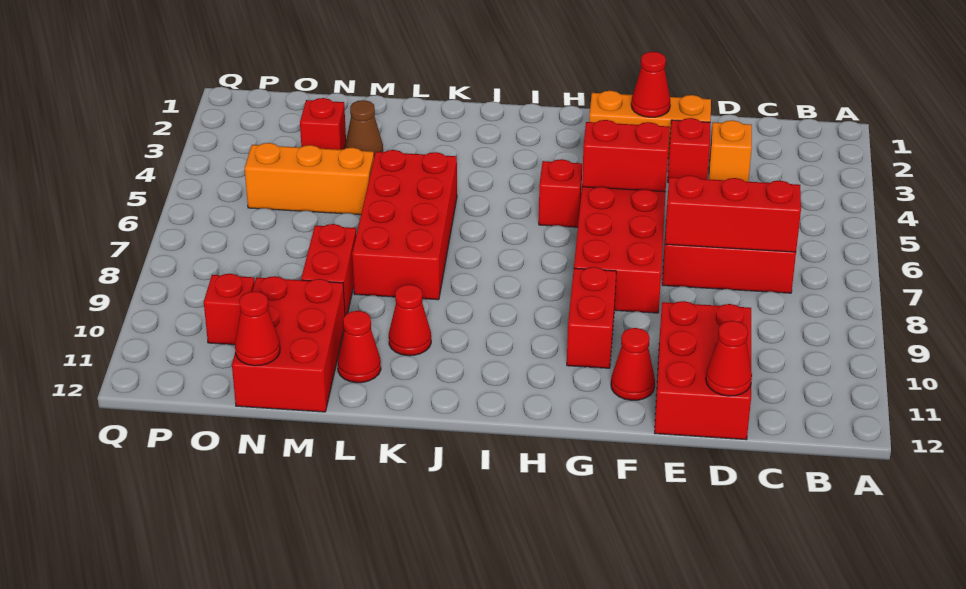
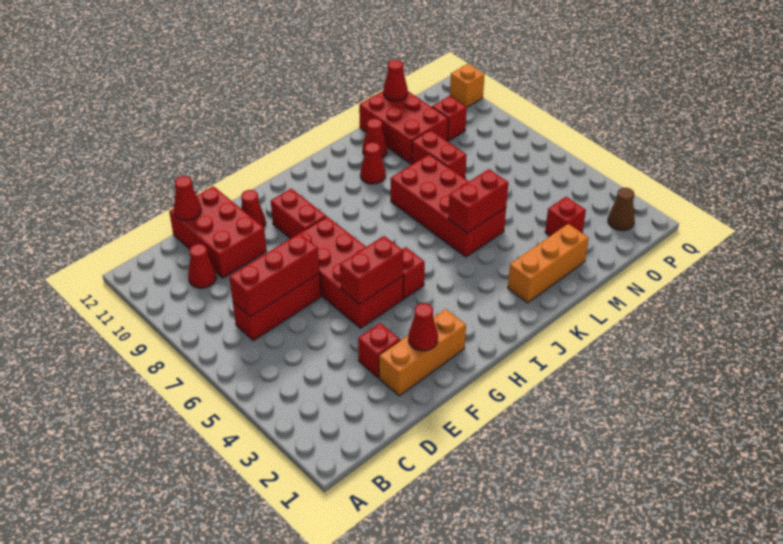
none -> red 1x1 cone [188,244,216,288]
orange 1x1 brick [709,120,752,182] -> orange 1x1 brick moved to [450,64,484,107]
none -> red 1x2 brick [448,169,508,233]
brown 1x1 cone [345,100,383,156] -> brown 1x1 cone moved to [608,188,635,231]
orange 1x3 brick [245,143,374,215] -> orange 1x3 brick moved to [508,224,589,303]

